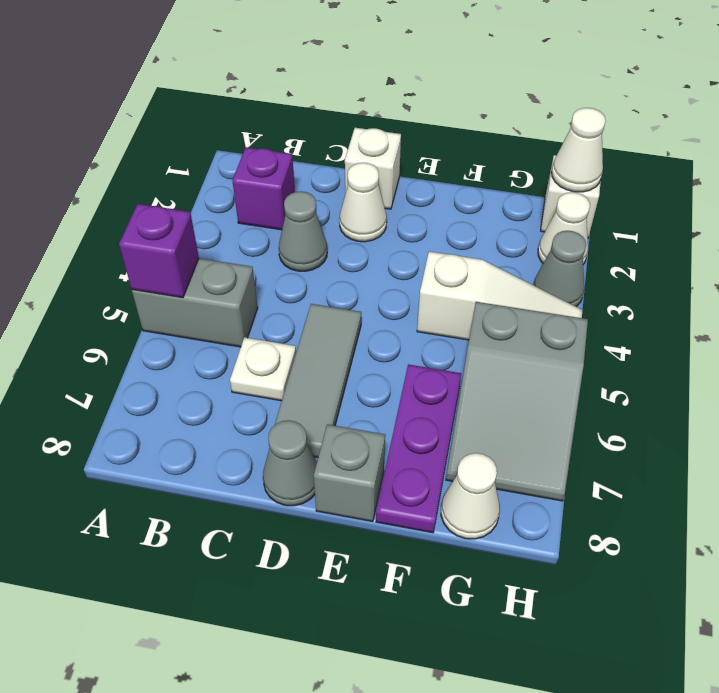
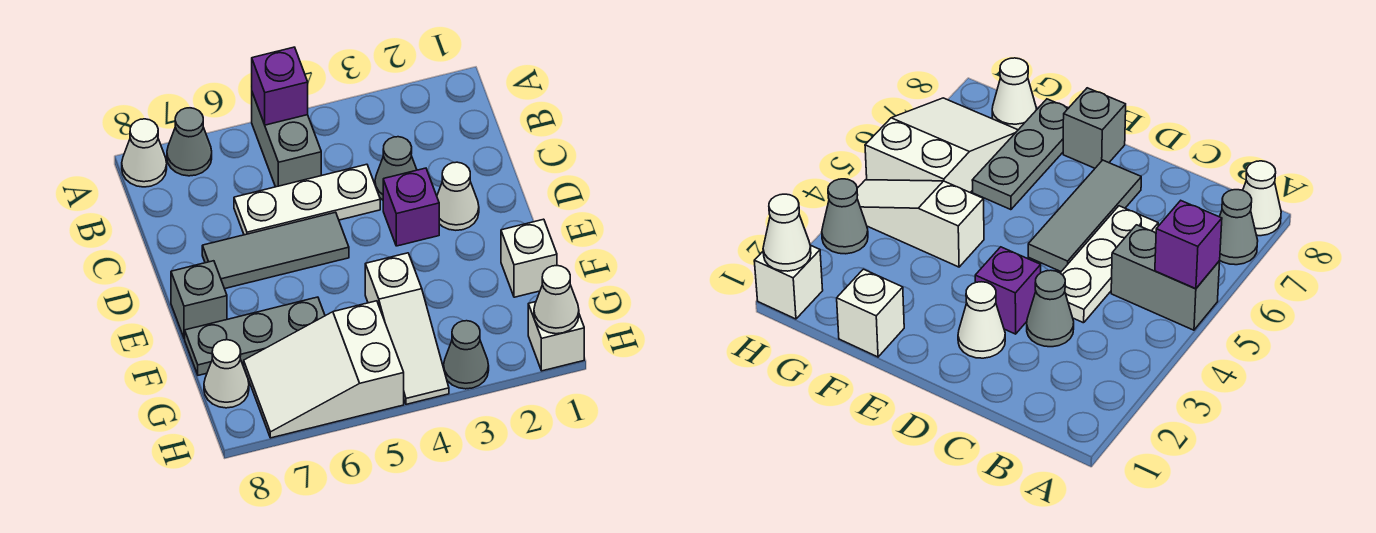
purple 1x1 brick [233,147,295,230] -> purple 1x1 brick moved to [383,168,439,246]
white 1x1 plate [230,337,296,401] -> white 1x3 plate [234,164,380,235]
white 1x1 brick [345,128,401,209] -> white 1x1 brick moved to [501,219,557,297]
grey 1x1 cone [263,420,317,506] -> grey 1x1 cone moved to [167,108,212,176]
purple 1x3 plate [376,364,461,533] -> grey 1x3 plate [185,297,325,375]
grey 2x3 slope [446,302,588,501] -> white 2x3 slope [244,301,404,438]
white 1x1 cone [538,192,590,264] -> white 1x1 cone moved to [122,119,167,187]

